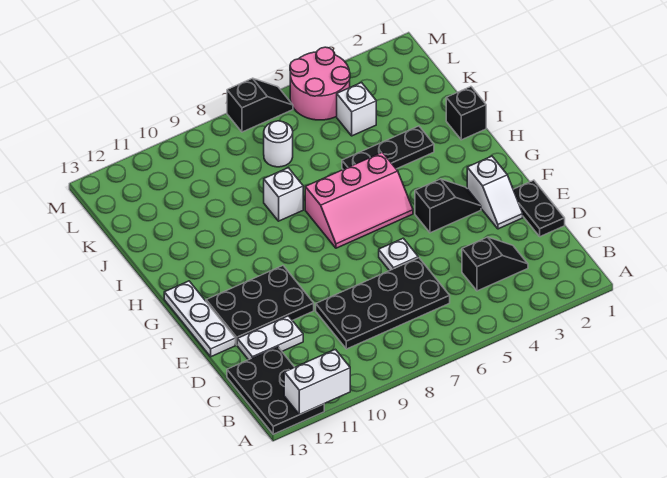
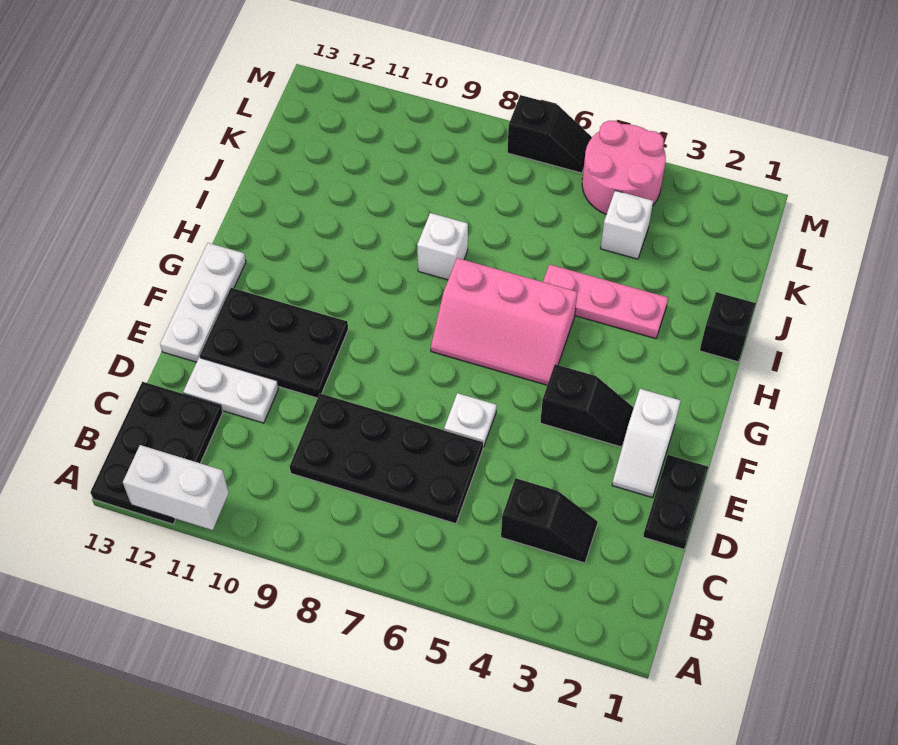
black 1x3 plate [342,126,434,169] -> pink 1x3 plate [543,264,668,339]
white 1x1 round brick [264,121,293,167] -> none

